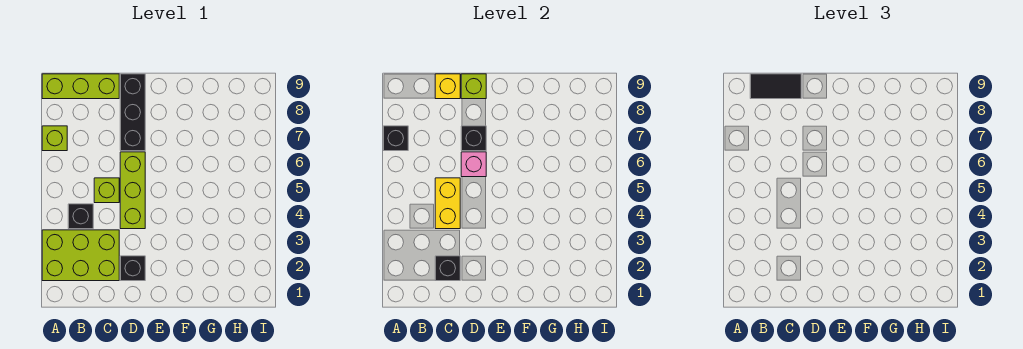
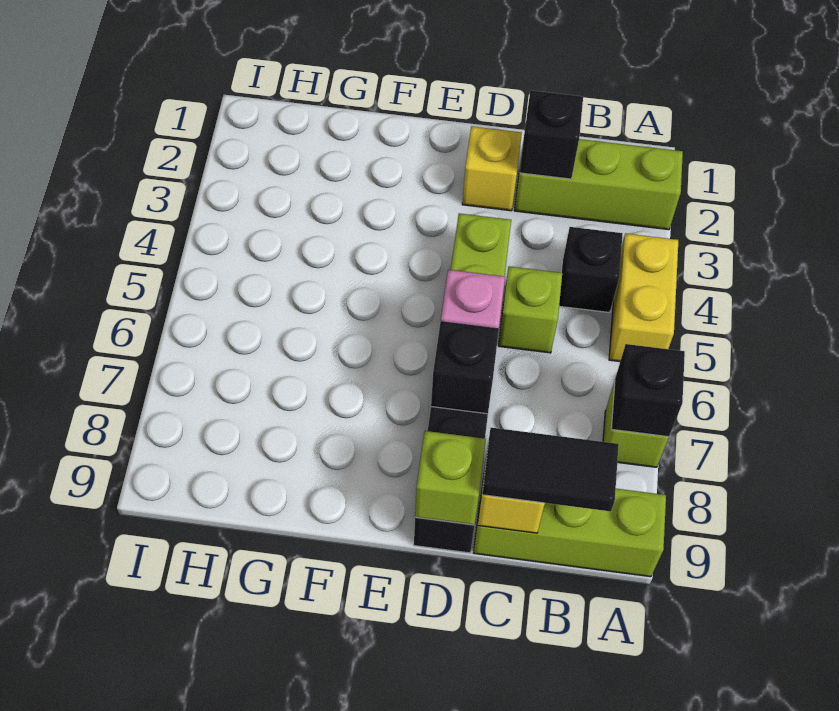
lime 2x3 brick [42,230,119,281] -> lime 1x3 brick [514,139,683,230]
yellow 1x2 brick [435,178,460,229] -> yellow 1x2 brick moved to [609,234,678,361]
black 1x1 brick [120,256,145,281] -> yellow 1x1 brick [462,126,522,211]

